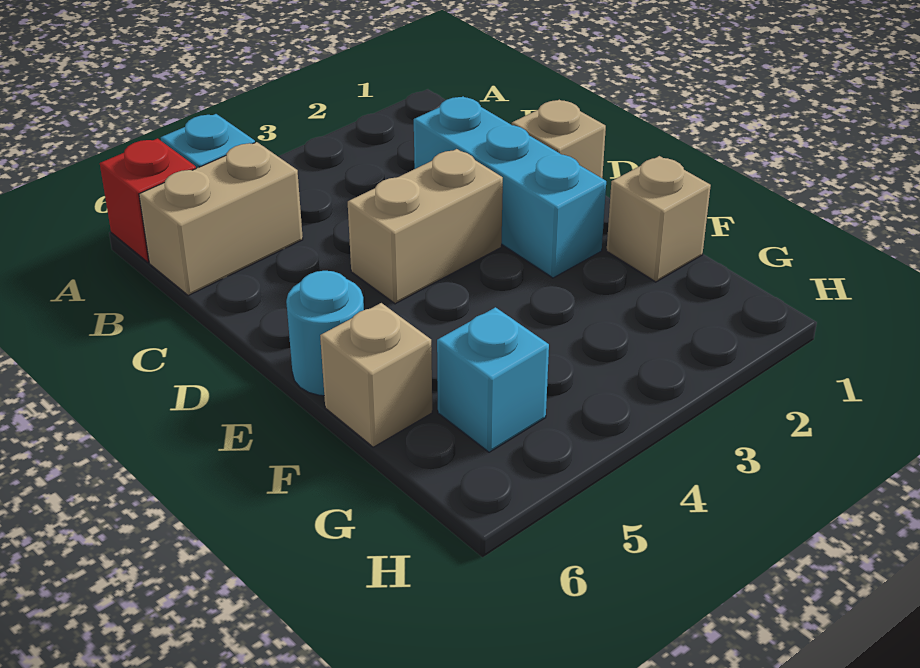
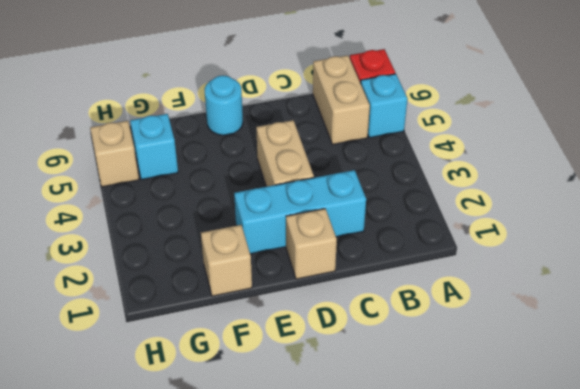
tan 1x1 brick [320,303,432,447] -> tan 1x1 brick moved to [90,121,139,187]

